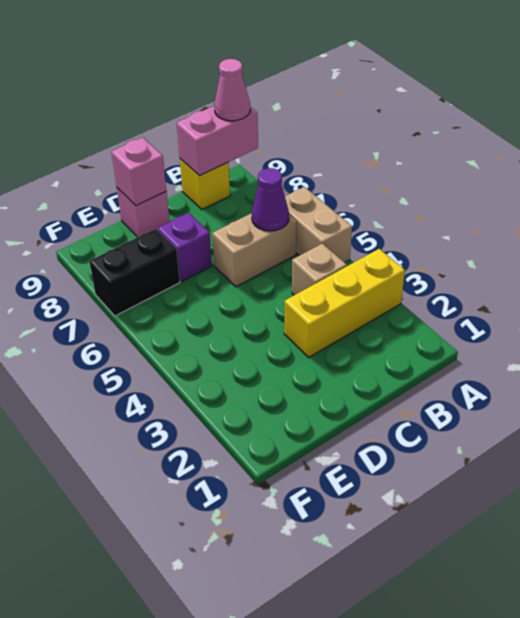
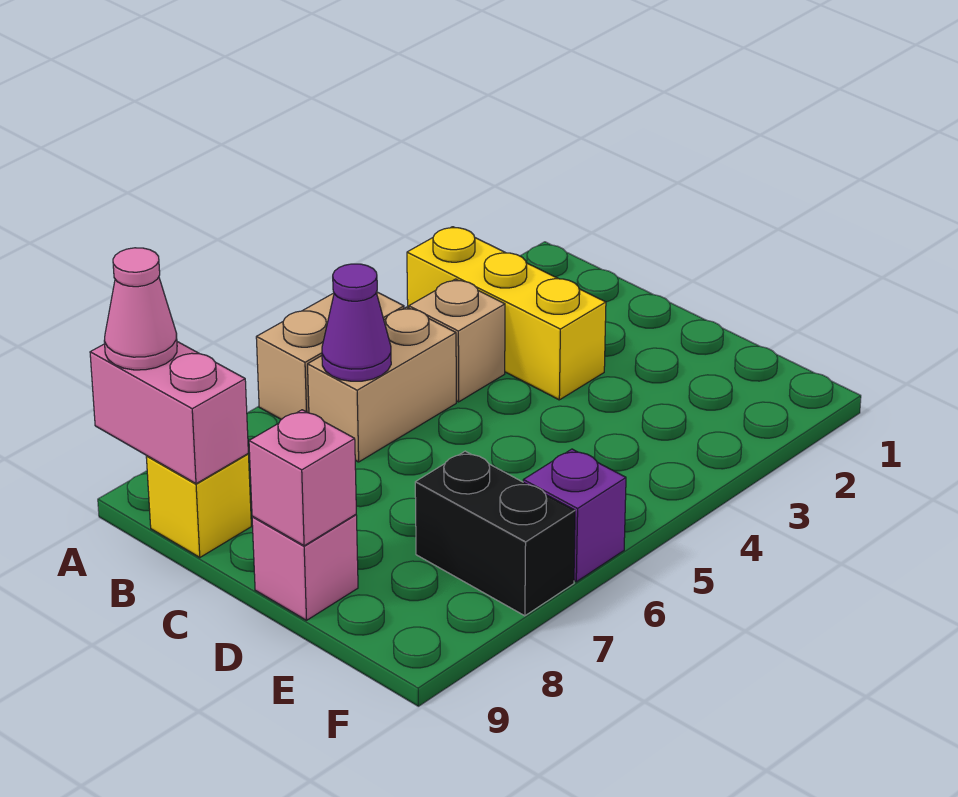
tan 1x2 brick [212,213,297,287] -> tan 1x2 brick turned to [308,307,456,462]
purple 1x1 brick [158,213,212,282] -> purple 1x1 brick moved to [523,449,626,582]

